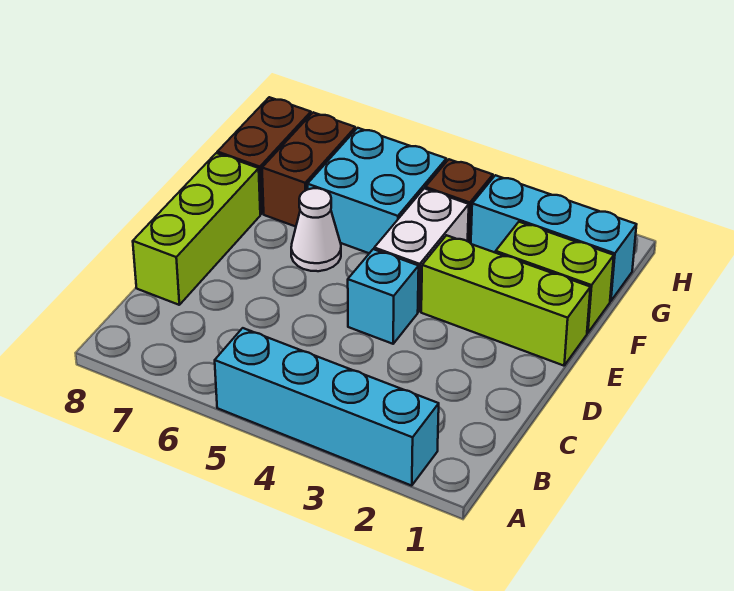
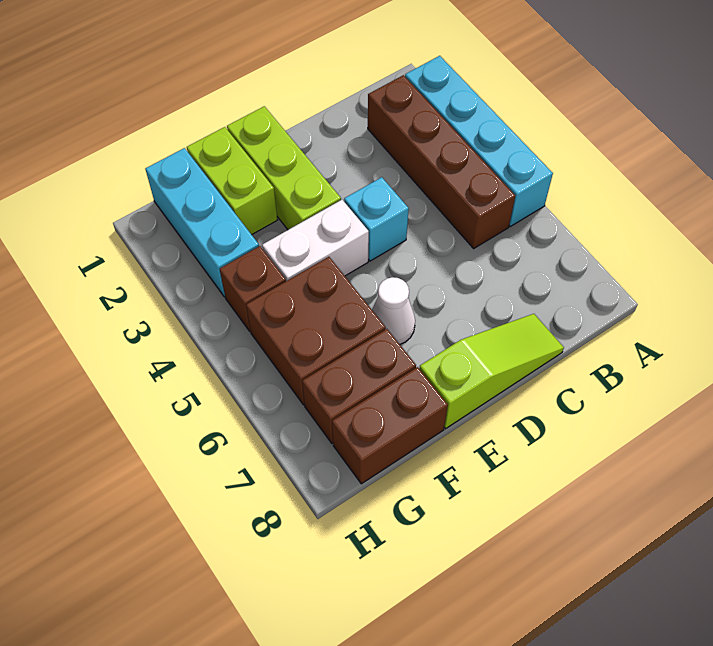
none -> brown 1x4 brick [368,75,515,248]
lime 1x3 brick [133,153,260,305] -> lime 1x3 slope [419,314,564,429]
cyan 2x2 brick [307,128,446,253] -> brown 2x2 brick [246,257,386,405]

